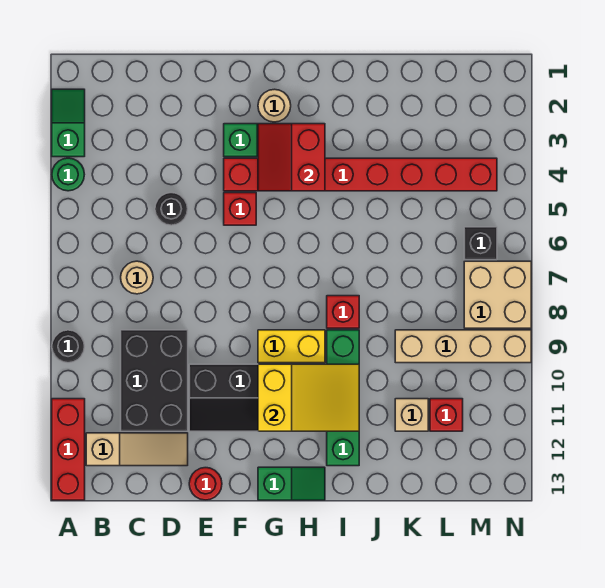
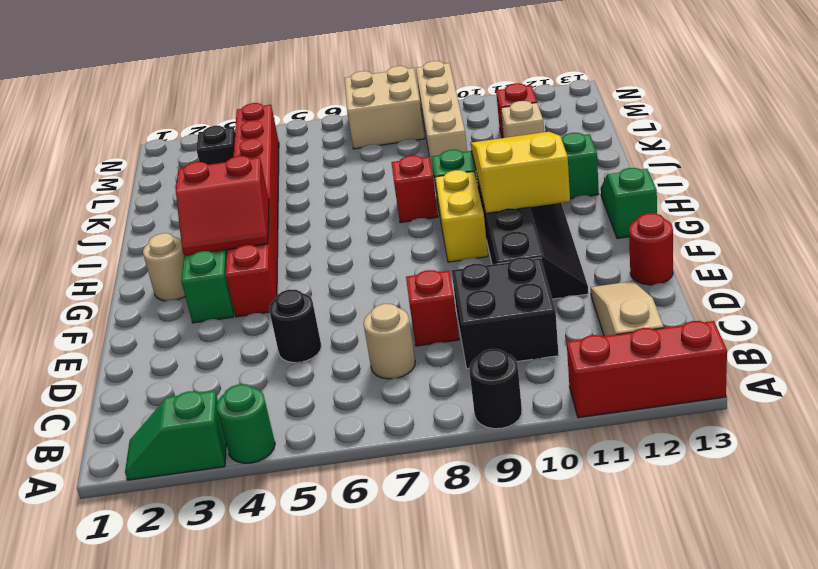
black 2x3 brick [121,330,188,431] -> black 2x2 brick [452,257,559,368]
red 1x1 brick [224,193,256,225] -> red 1x1 brick moved to [406,270,459,346]
black 1x1 brick [464,227,497,260] -> black 1x1 brick moved to [196,126,235,165]

